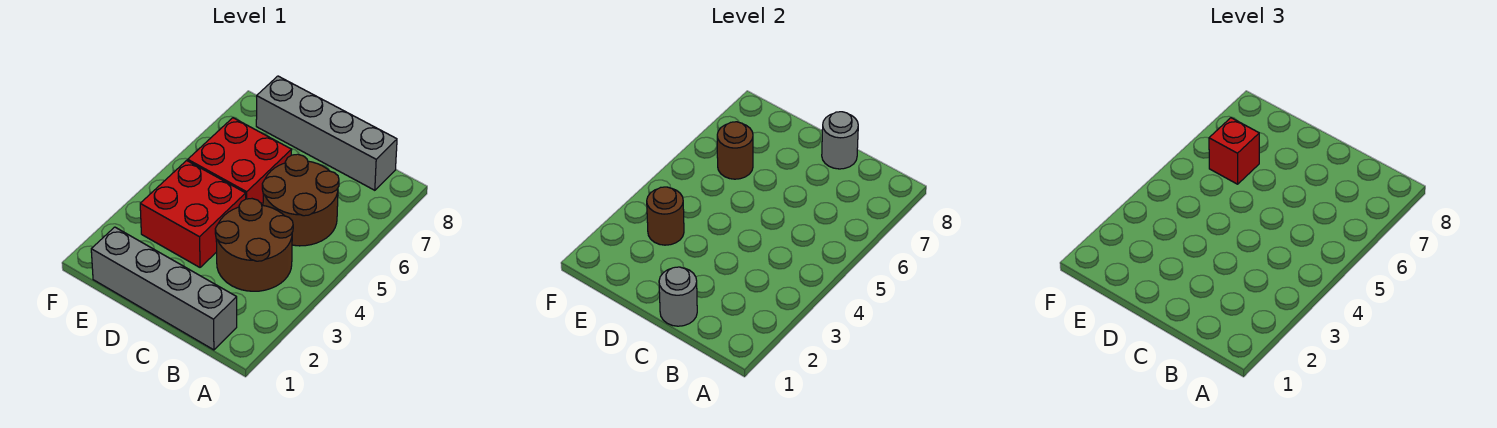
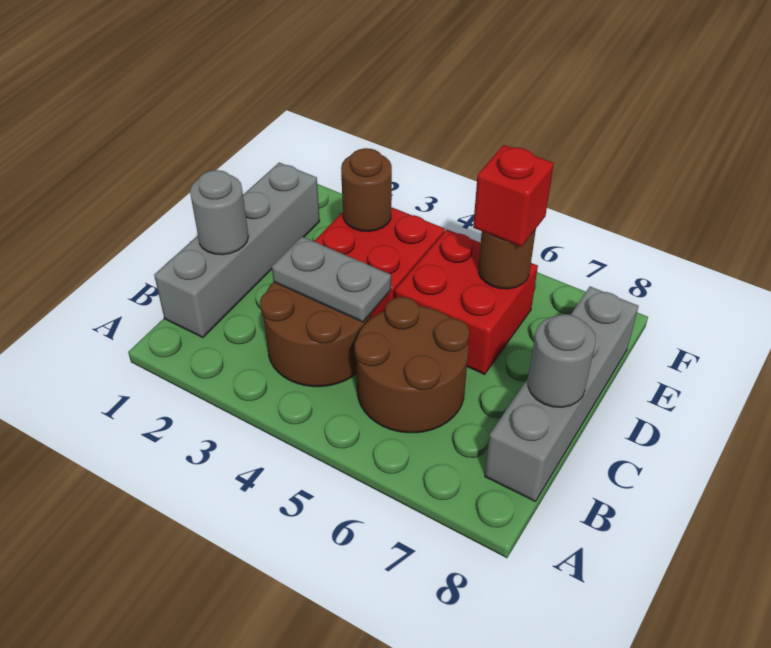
none -> grey 1x2 plate [272,237,391,322]

